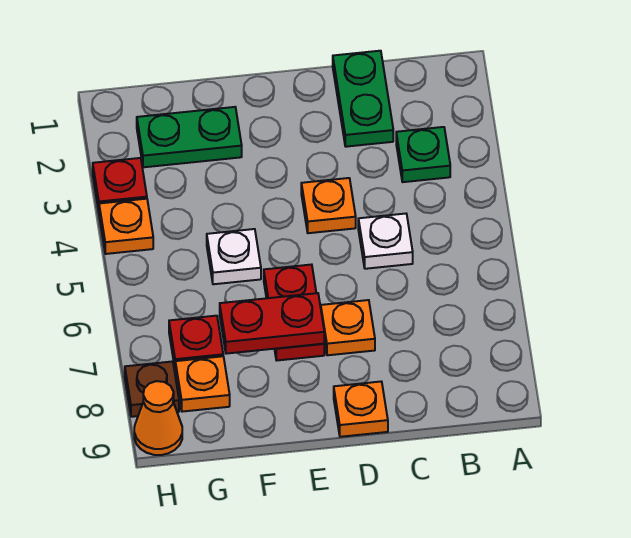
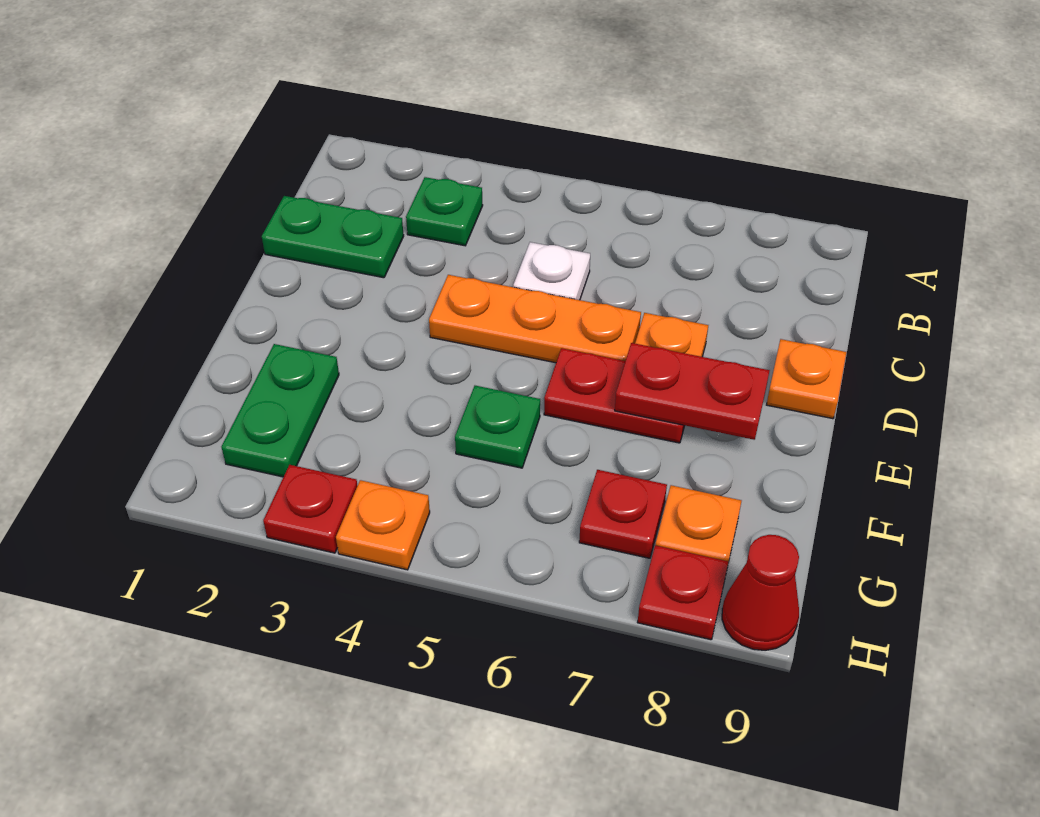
orange 1x1 plate [301,178,356,233] -> orange 1x3 plate [429,275,641,363]
red 1x2 plate [220,293,324,354] -> red 1x2 plate turned to [615,343,770,440]
white 1x1 plate [207,229,261,284] -> green 1x1 plate [455,386,540,468]
brown 1x1 plate [125,361,179,417] -> red 1x1 plate [637,545,728,640]
orange 1x1 cone [134,381,182,455] -> red 1x1 cone [722,535,799,650]

